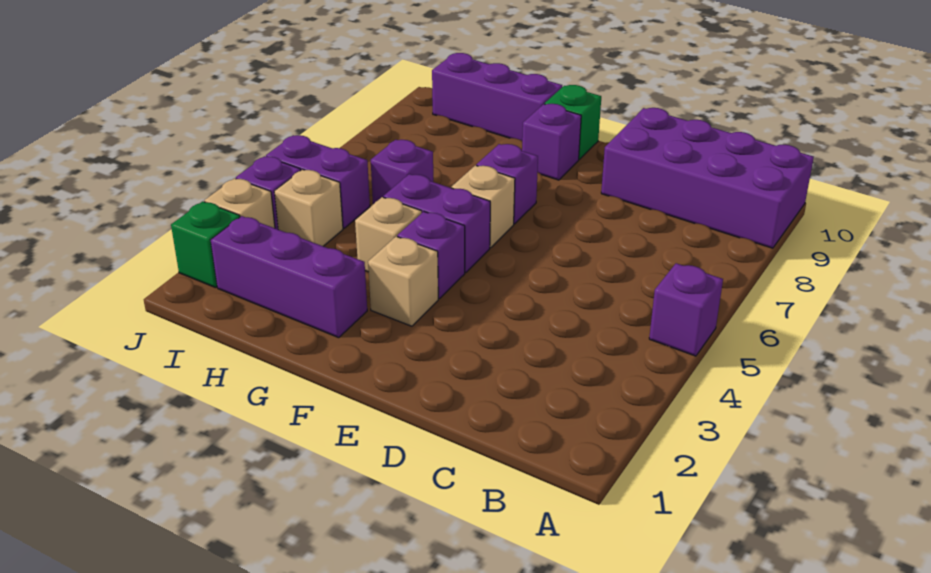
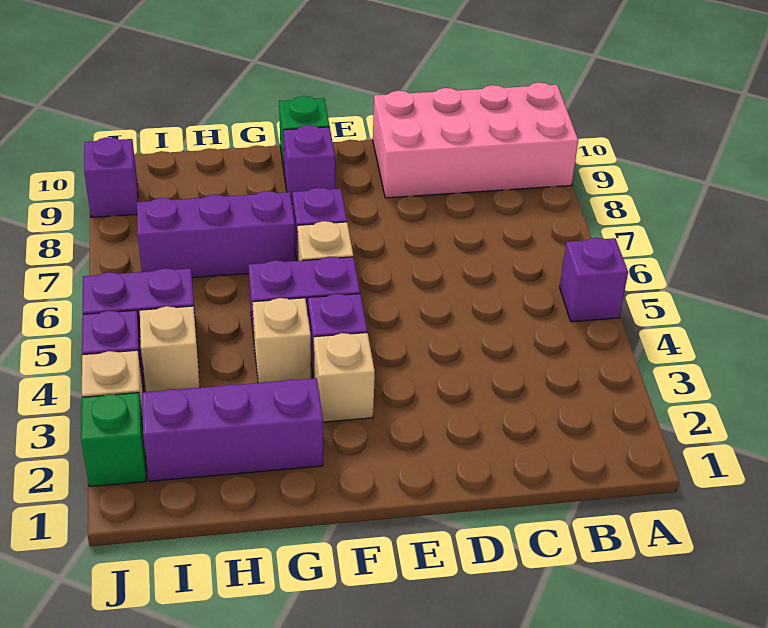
purple 2x4 brick [601,108,814,248] -> pink 2x4 brick [373,82,578,198]
purple 1x3 brick [432,53,562,141] -> purple 1x3 brick moved to [137,191,295,277]
purple 1x1 brick [371,140,433,204] -> purple 1x1 brick moved to [84,137,138,218]

